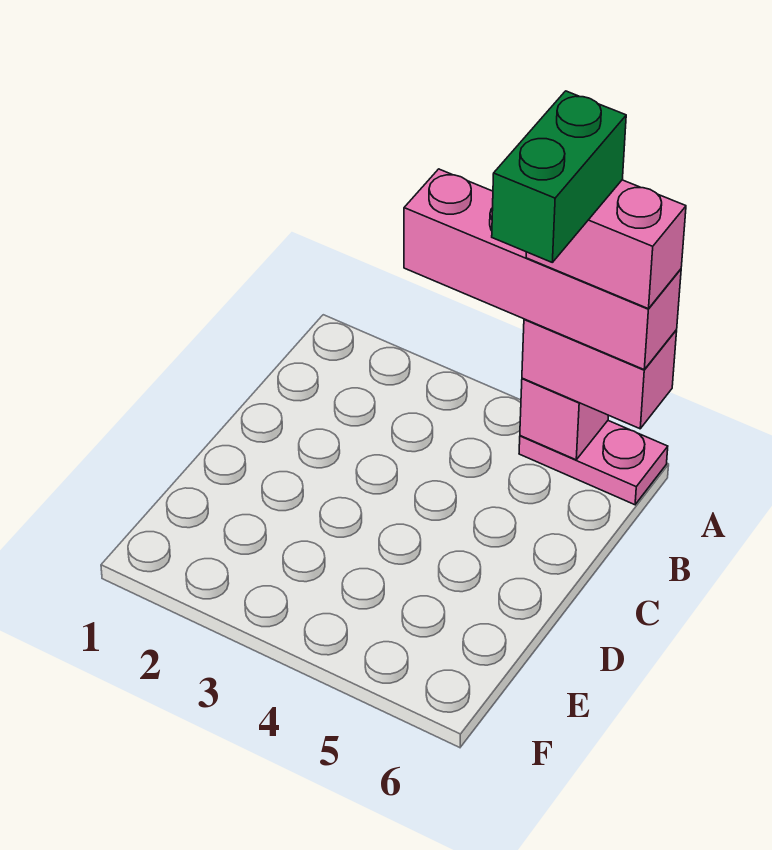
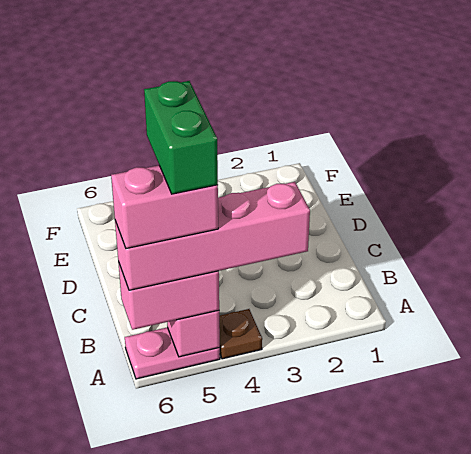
none -> brown 1x1 plate [219,309,262,359]

